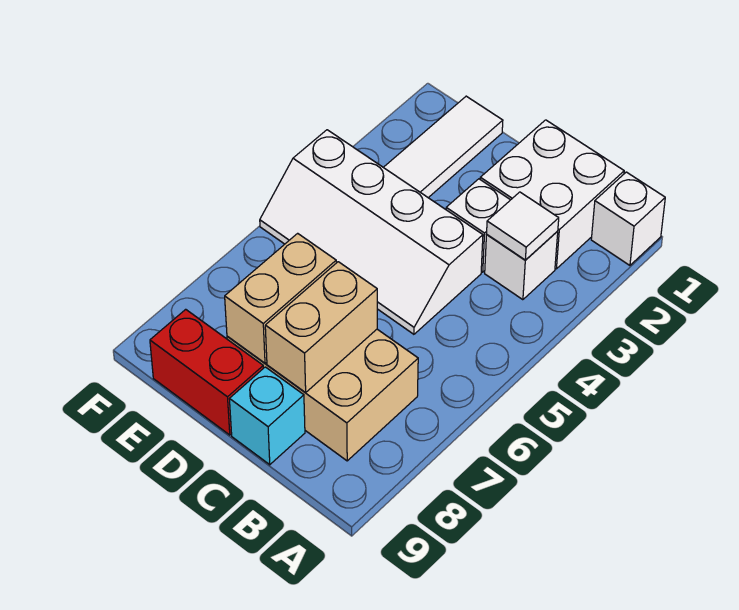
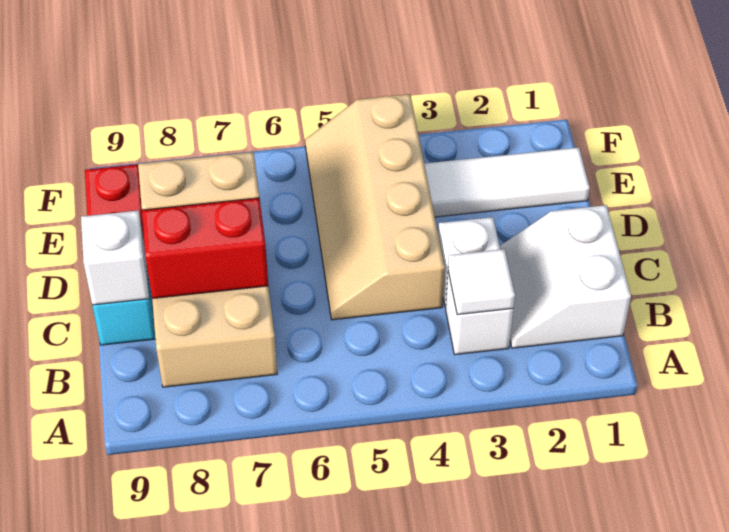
white 1x1 brick [591,172,665,265] -> white 1x1 brick moved to [81,211,149,305]
white 2x2 brick [480,120,624,269] -> white 2x2 slope [500,205,631,348]
white 2x4 slope [260,130,483,334] -> tan 2x4 slope [305,94,445,320]
tan 1x2 brick [265,262,377,392] -> red 1x2 brick [142,198,268,298]

